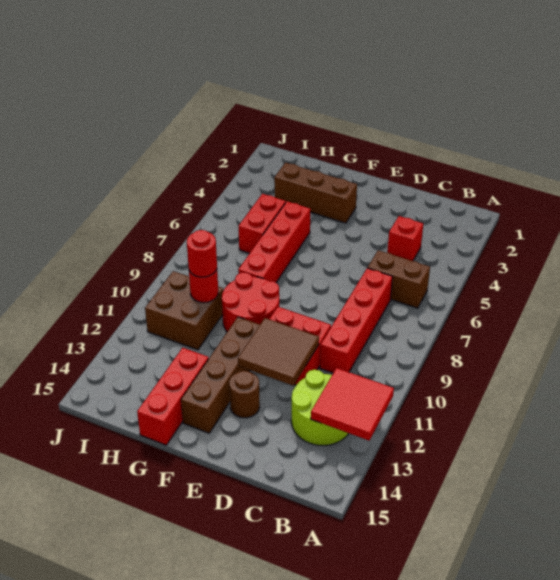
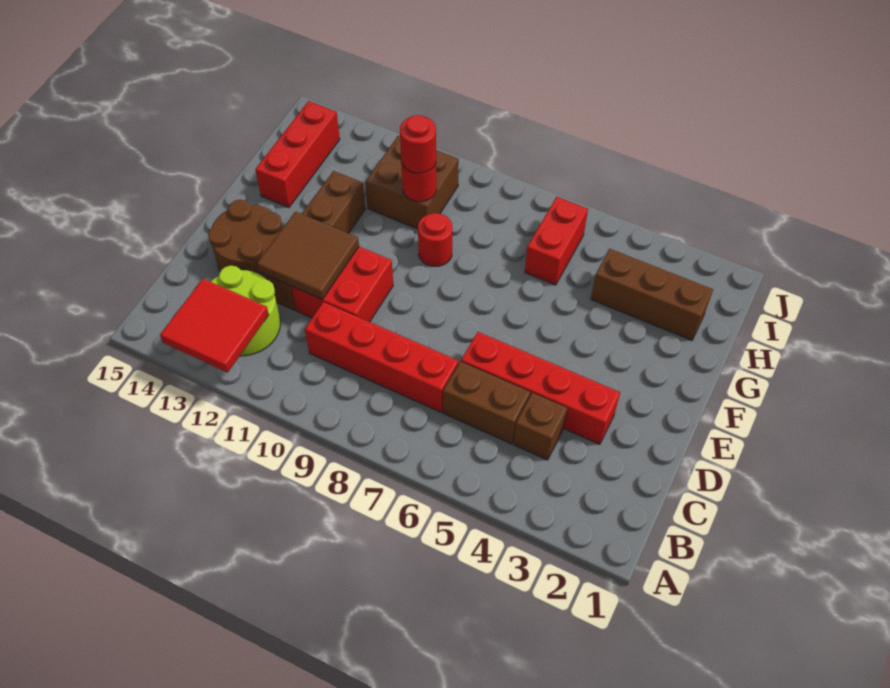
brown 1x2 brick [368,250,430,308] -> brown 1x2 brick turned to [443,361,530,444]
red 1x1 brick [387,216,423,261] -> brown 1x1 brick [513,393,567,460]
brown 1x1 round brick [229,371,260,418] -> brown 2x2 round brick [208,200,282,274]
brown 1x3 brick [274,163,357,223] -> brown 1x3 brick turned to [591,249,713,340]
red 2x2 round brick [222,272,279,332] -> red 1x1 round brick [418,213,452,266]
brown 1x4 brick [181,317,260,433] -> brown 1x4 brick turned to [259,171,365,310]
red 1x4 brick [238,201,311,283] -> red 1x4 brick moved to [461,332,620,444]
red 1x3 brick [137,348,209,445] -> red 1x3 brick turned to [255,101,340,207]
red 1x2 brick [239,194,286,253] -> red 1x2 brick turned to [525,197,588,285]

